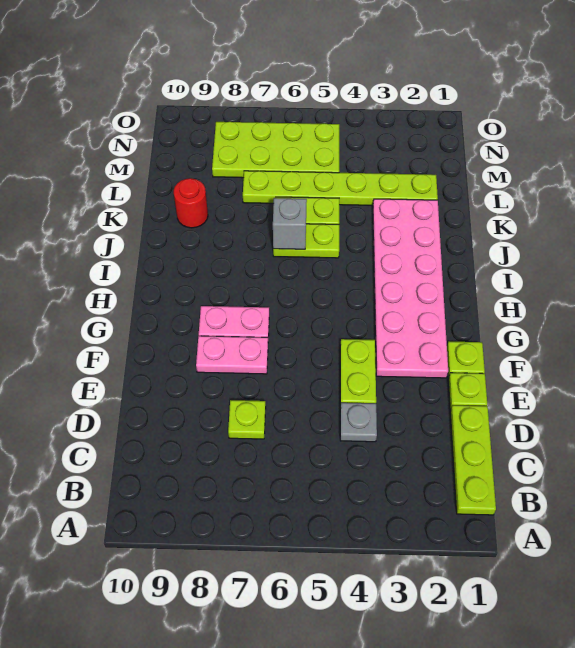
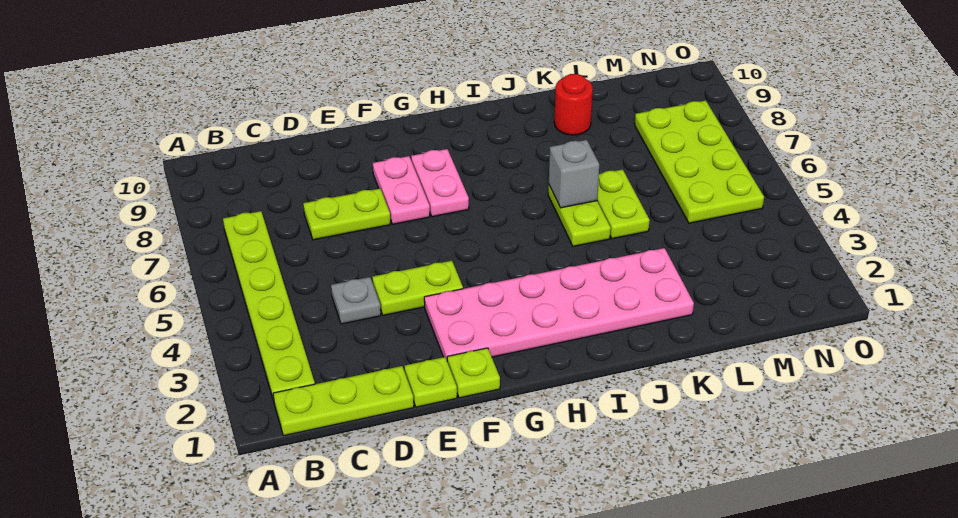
lime 1x1 plate [228,400,266,439] -> lime 1x2 plate [303,189,390,240]
lime 1x6 plate [243,171,438,205] -> lime 1x6 plate moved to [223,211,315,401]

